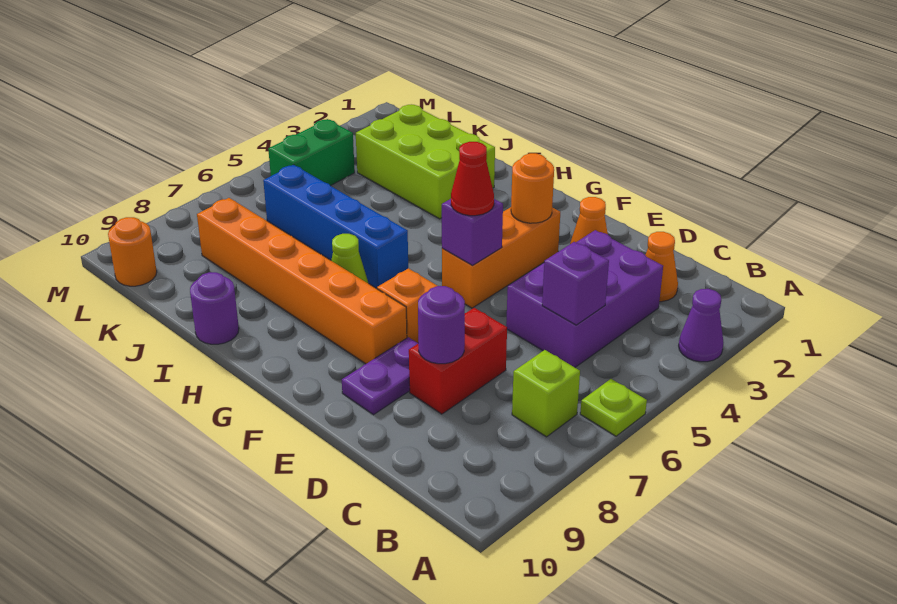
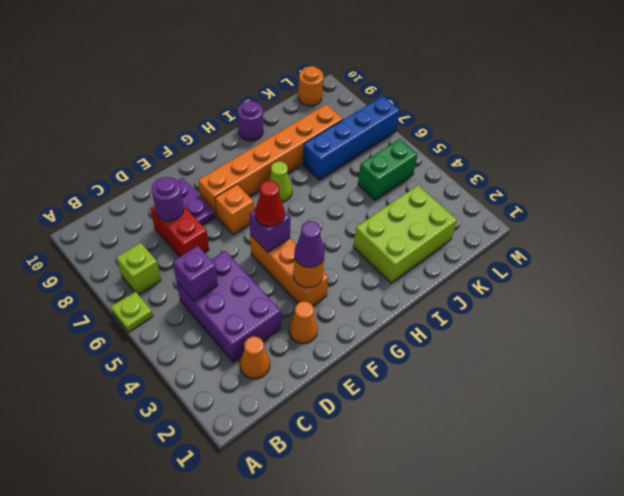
purple 1x1 cone [679,289,724,362] -> purple 1x1 cone moved to [294,221,325,267]
blue 1x4 brick [263,165,408,289] -> blue 1x4 brick moved to [303,96,400,180]
green 1x2 brick [268,119,355,186] -> green 1x2 brick turned to [358,139,418,200]

